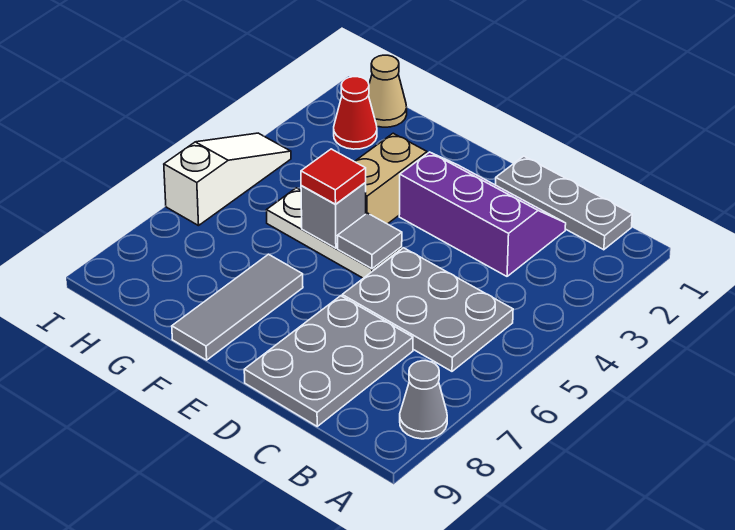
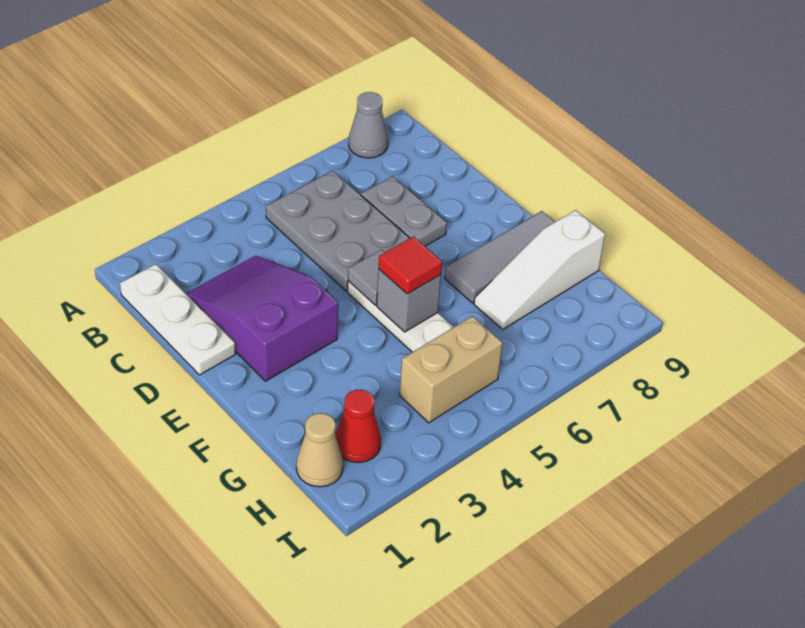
grey 1x3 plate [496,156,632,250] -> white 1x3 plate [120,264,236,375]
purple 2x3 slope [399,152,566,276] -> purple 2x3 slope turned to [186,256,338,381]
grey 2x3 plate [244,296,413,426] -> grey 1x2 plate [361,176,447,246]
tan 1x2 brick [355,133,427,224] -> tan 1x2 brick moved to [400,316,502,423]
white 1x3 slope [164,133,291,226] -> white 1x3 slope moved to [474,210,605,329]

